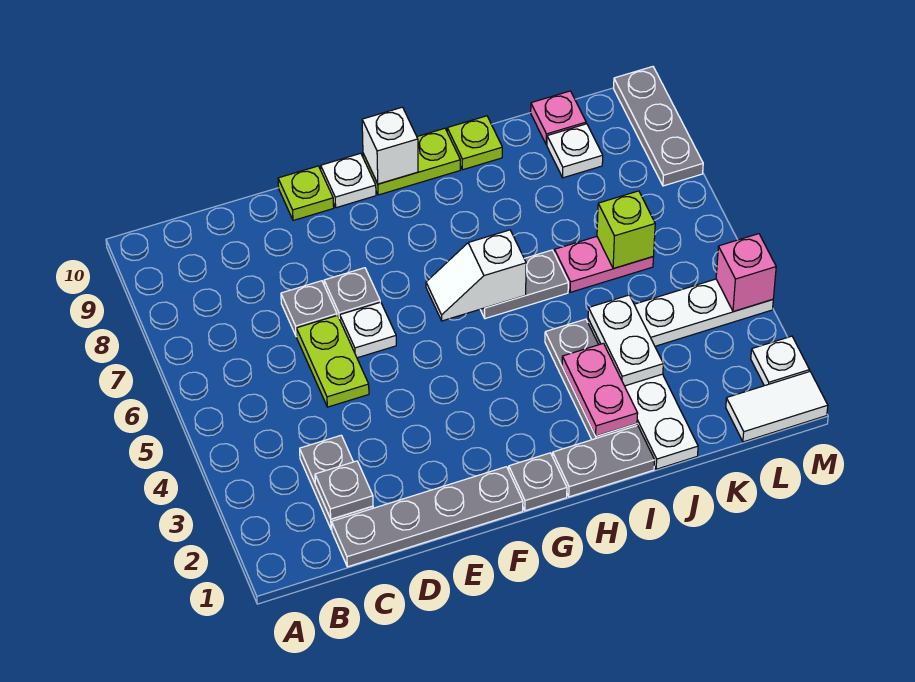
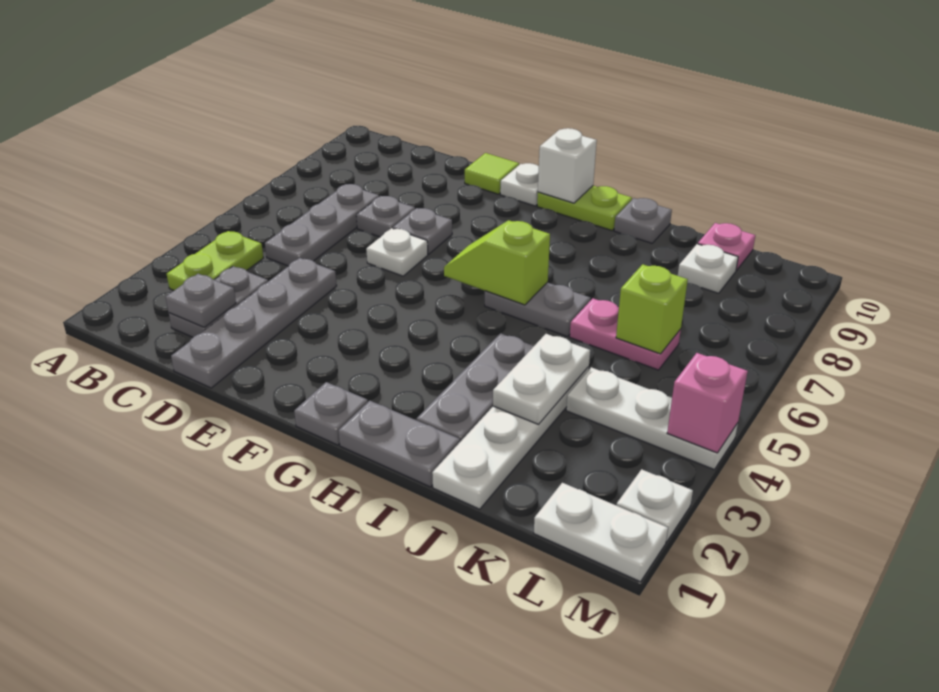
grey 1x4 plate [332,467,523,567] -> grey 1x4 plate turned to [171,258,337,388]
lime 1x2 plate [296,315,369,407] -> lime 1x2 plate moved to [167,231,263,290]
lime 1x1 plate [278,166,334,220] -> lime 1x1 tile [465,153,519,194]
white 1x2 slope [426,230,526,321] -> lime 1x2 slope [444,220,550,305]
pink 1x2 plate [562,343,638,436] -> none
lime 1x1 plate [447,116,502,170] -> grey 1x1 plate [614,198,672,243]
white 1x2 tile [726,371,828,442] -> white 1x2 plate [534,483,668,582]
grey 1x3 plate [614,67,703,186] -> grey 1x3 plate moved to [265,184,379,266]

